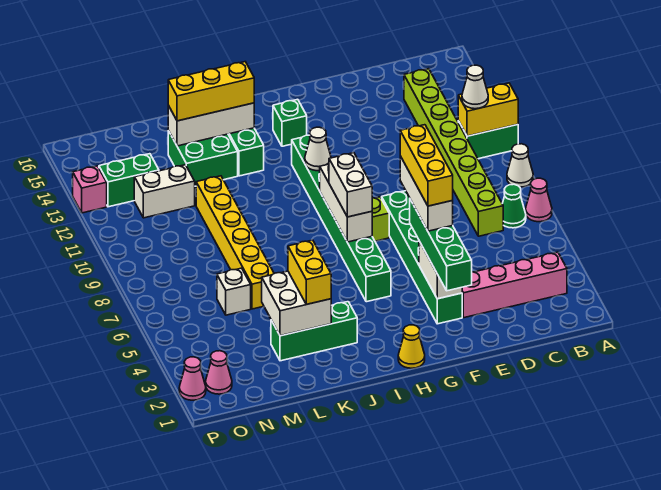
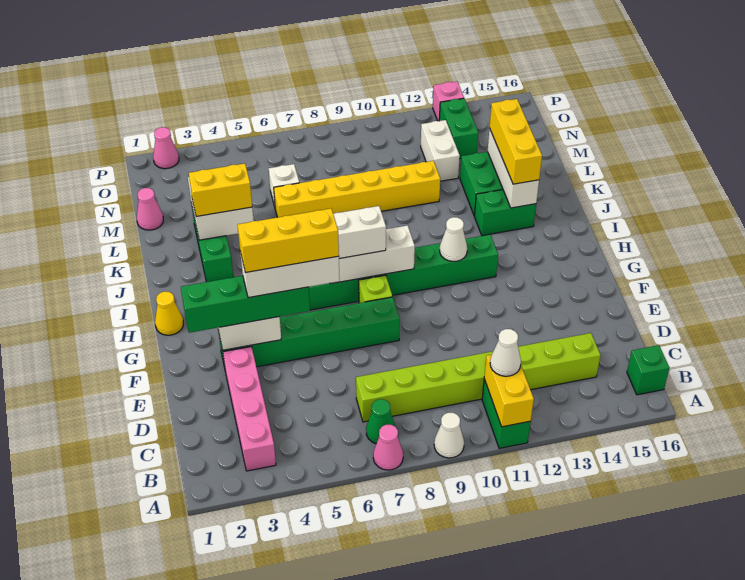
green 1x1 brick [273,99,307,146] -> green 1x1 brick moved to [627,345,669,395]
pink 1x1 cone [206,351,232,394] -> pink 1x1 cone moved to [137,188,163,230]

